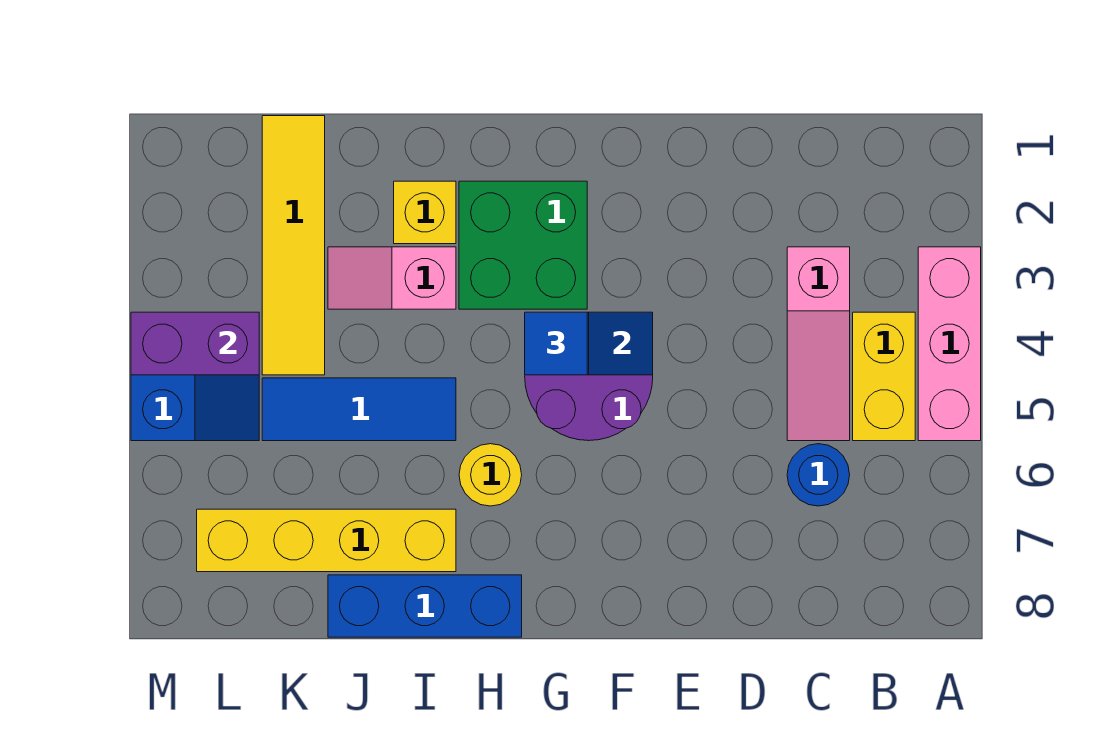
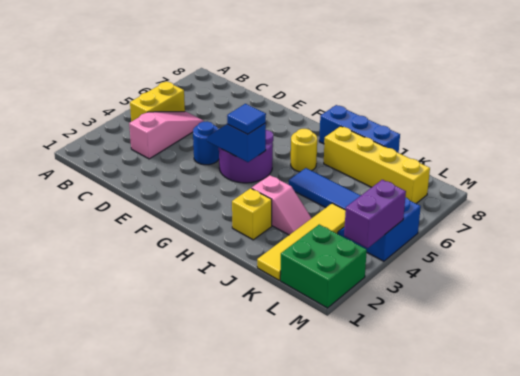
pink 1x3 brick [918,247,981,441] -> none
blue 1x1 round brick [787,444,850,506] -> blue 1x1 round brick moved to [193,121,219,165]
green 2x2 brick [459,181,587,309] -> green 2x2 brick moved to [280,224,367,308]
purple 1x2 brick [131,312,259,375] -> purple 1x2 brick turned to [344,180,406,248]

